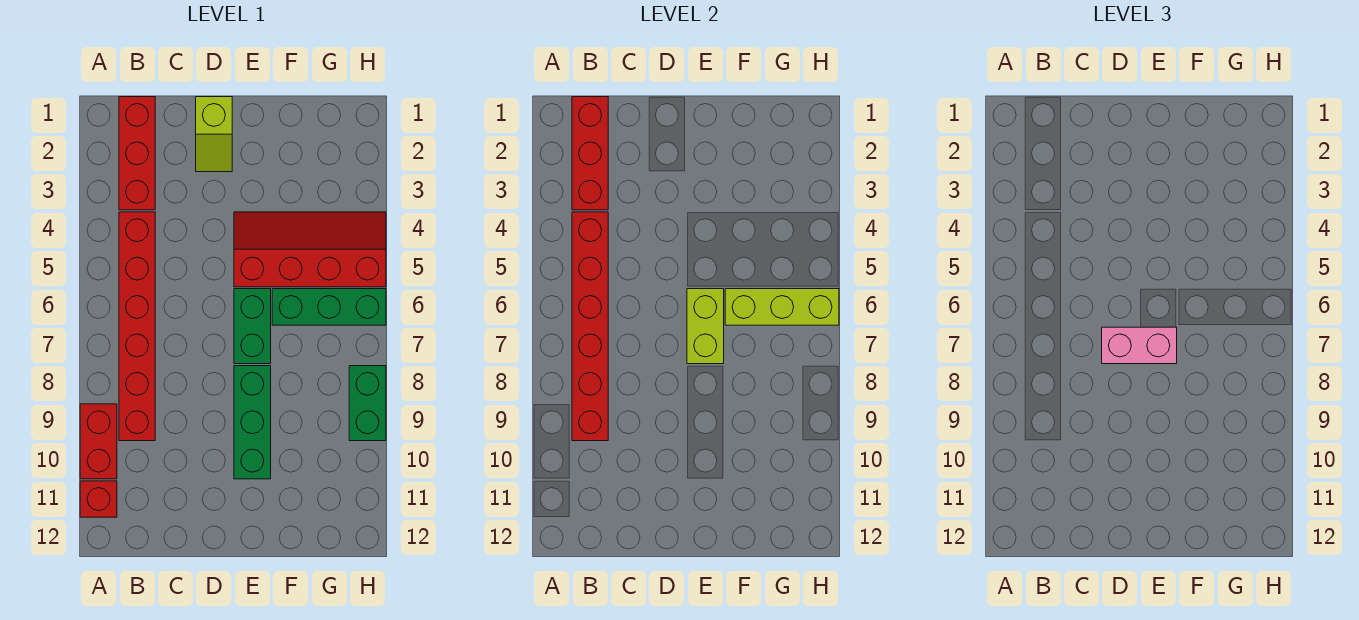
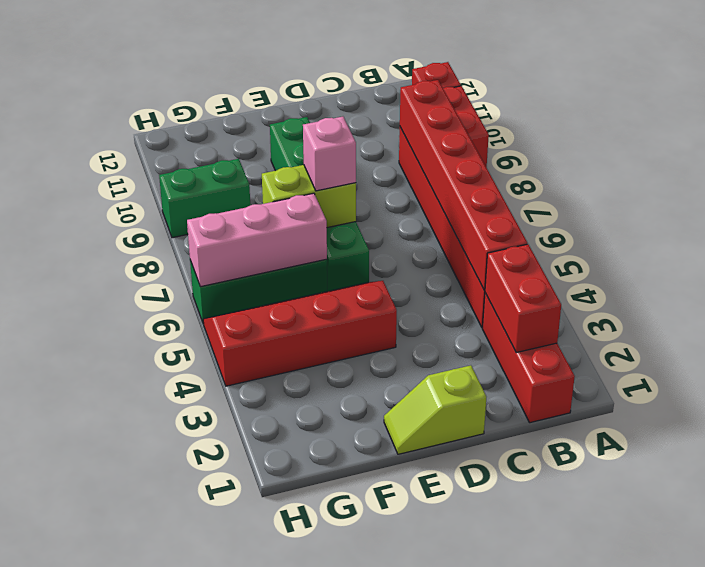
red 1x3 brick [572,97,608,210] -> red 1x2 brick [485,244,561,352]
lime 1x2 slope [196,97,232,172] -> lime 1x2 slope turned to [384,365,486,454]
pink 1x2 brick [1102,327,1177,364] -> pink 1x1 brick [303,117,356,191]
red 2x4 slope [234,212,386,287] -> red 2x4 slope turned to [203,281,397,386]
lime 1x2 brick [687,289,724,364] -> lime 1x2 brick turned to [262,165,356,228]
lime 1x3 brick [725,289,839,325] -> pink 1x3 brick [187,193,327,287]
green 1x2 brick [349,366,386,441] -> green 1x2 brick turned to [159,159,250,238]

